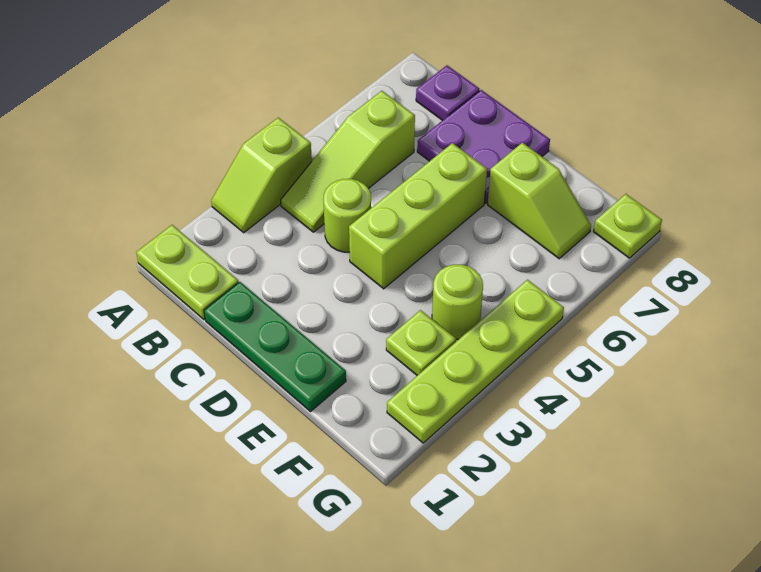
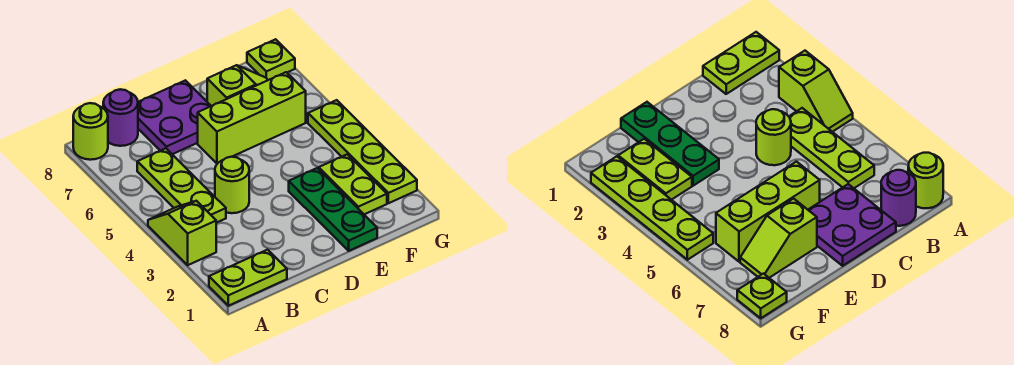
lime 1x2 slope [211,118,312,233] -> lime 1x2 slope turned to [148,201,216,265]
lime 1x3 slope [281,91,415,232] -> lime 1x3 plate [137,148,226,223]
purple 1x1 plate [416,65,479,121] -> purple 1x1 round brick [103,89,138,146]
green 1x3 plate [204,282,346,411] -> green 1x3 plate turned to [289,168,377,251]
lime 1x3 brick [349,143,487,289] -> lime 1x3 brick turned to [198,72,306,163]
lime 1x1 plate [386,310,456,375] -> lime 1x2 plate [319,154,387,214]
lime 1x1 round brick [432,265,483,339] -> lime 1x1 round brick moved to [73,103,108,160]

